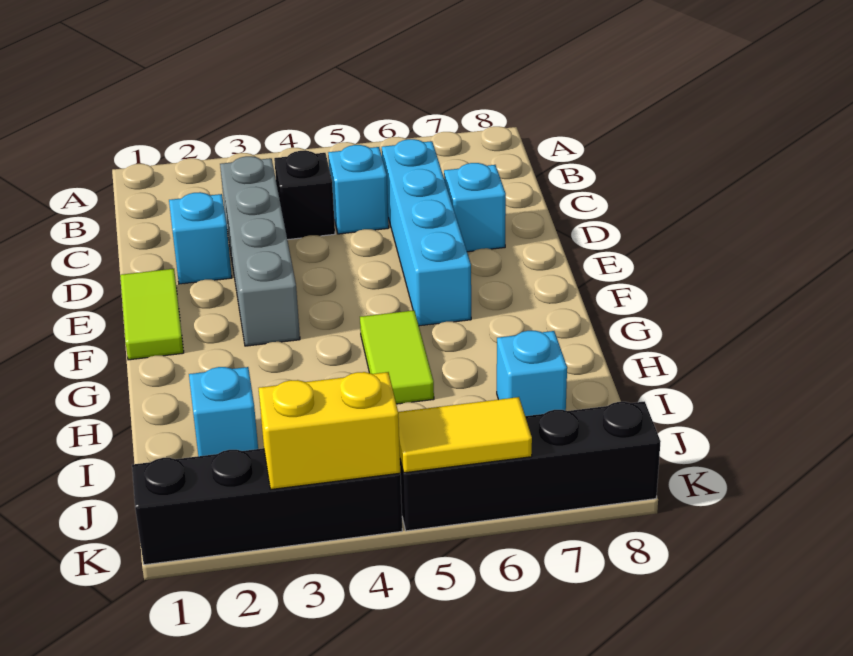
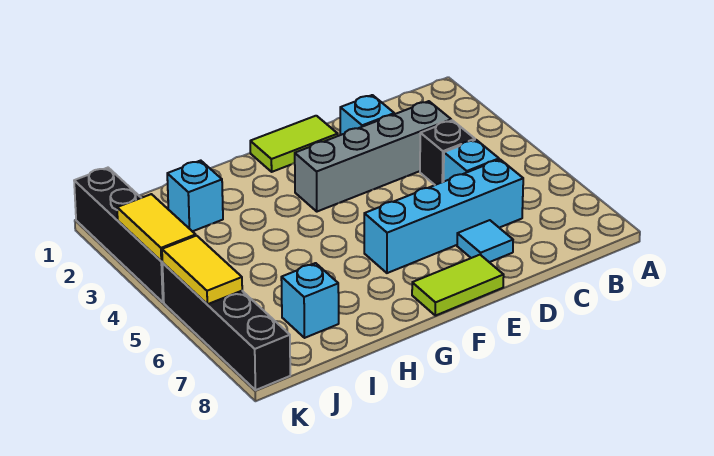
cyan 1x1 brick [444,163,506,252] -> cyan 1x1 tile [457,220,513,262]
lime 1x2 tile [360,310,434,404] -> lime 1x2 tile moved to [412,255,504,316]
yellow 1x2 brick [259,372,400,489] -> yellow 1x2 tile [117,194,196,261]

